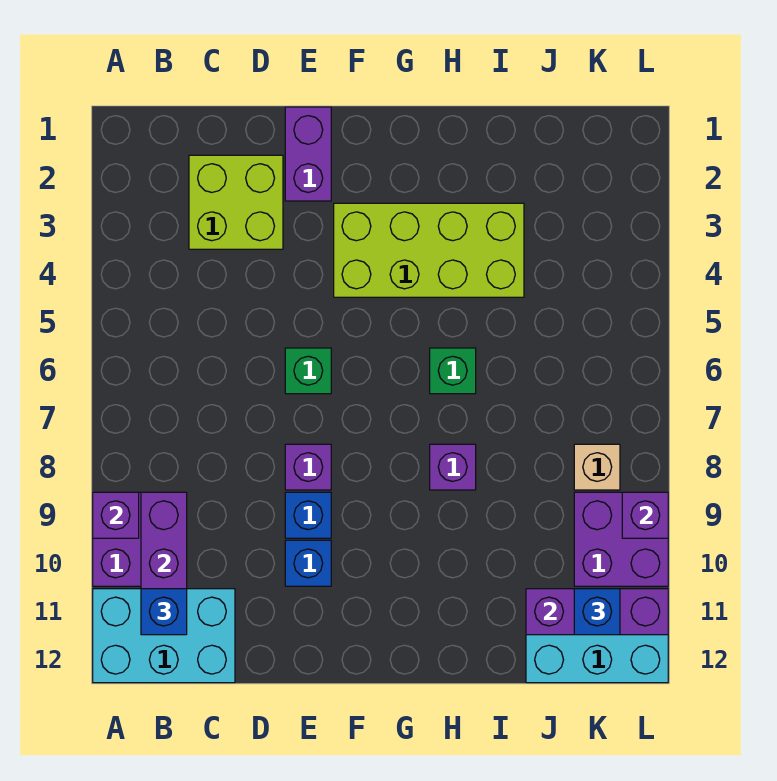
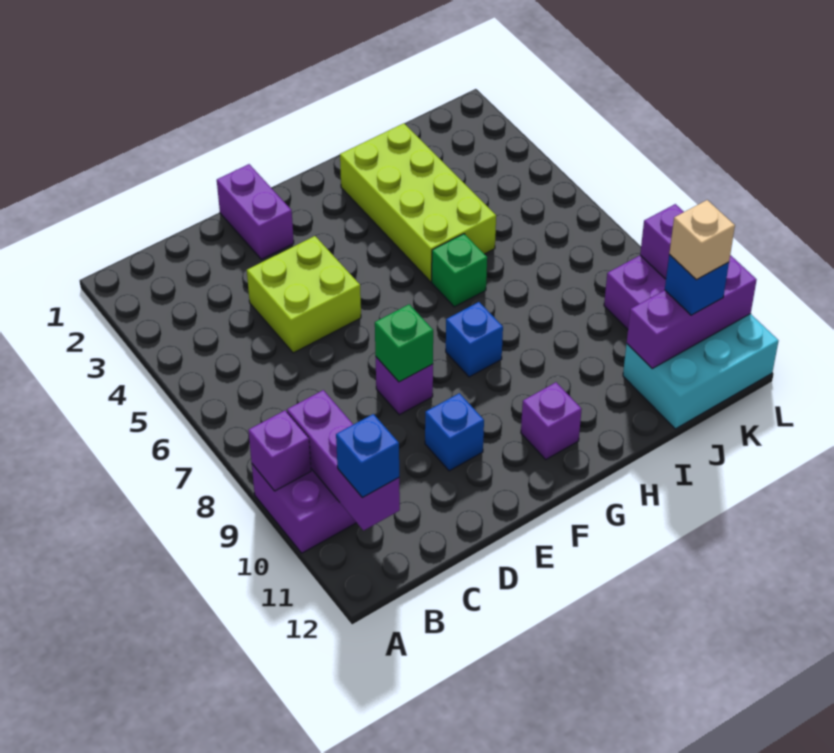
cyan 2x3 brick [93,589,235,683] -> none
lime 2x2 brick [189,155,283,249] -> lime 2x2 brick moved to [247,236,361,353]
green 1x1 brick [285,348,331,394] -> green 1x1 brick moved to [375,304,433,382]
blue 1x1 brick [285,492,331,538] -> blue 1x1 brick moved to [446,302,503,377]
lime 2x4 brick [334,203,524,297] -> lime 2x4 brick turned to [340,123,496,282]
purple 1x1 brick [430,444,476,490] -> purple 1x1 brick moved to [521,382,582,459]
tan 1x1 brick [574,444,620,490] -> tan 1x1 brick moved to [669,200,735,280]

